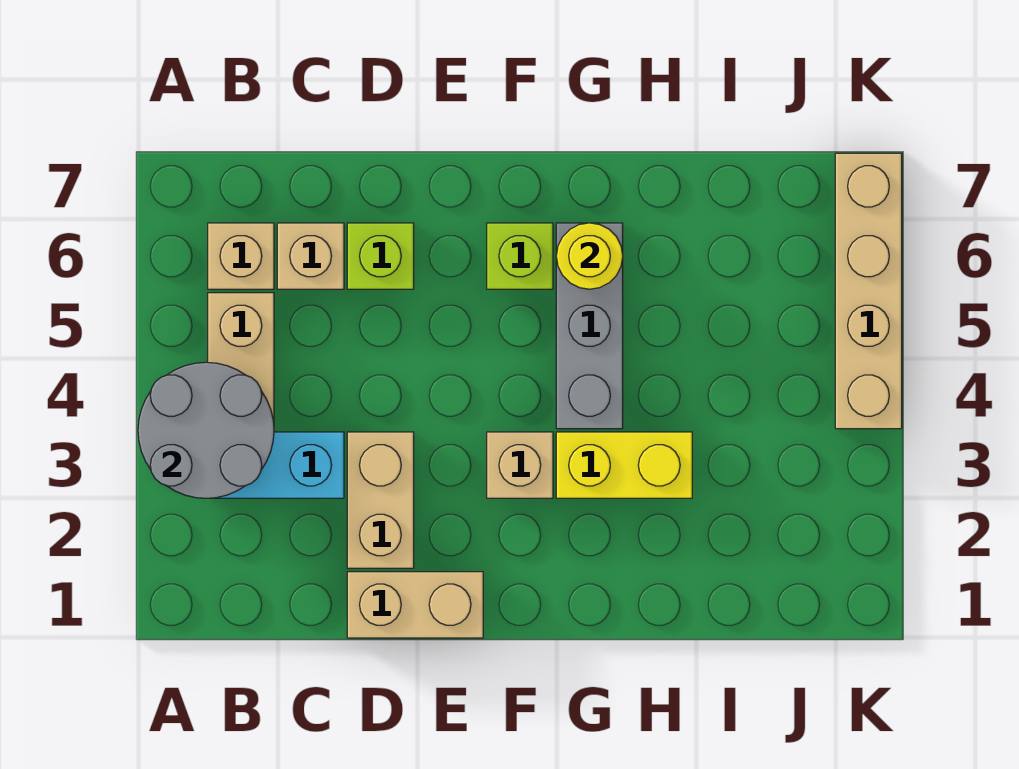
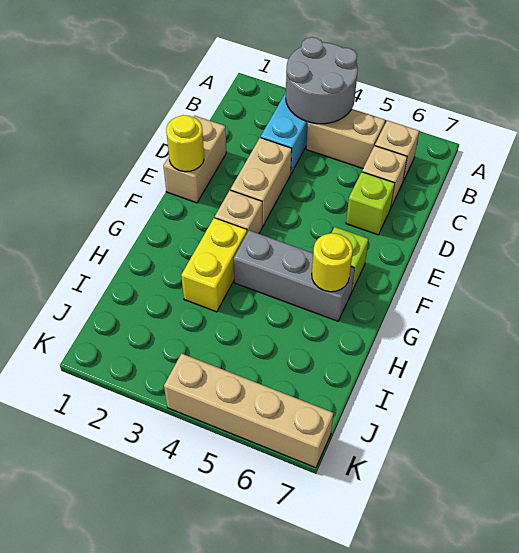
tan 1x2 brick [347,432,414,568] -> tan 1x2 brick turned to [231,138,292,226]
none -> yellow 1x1 round brick [166,115,204,172]

